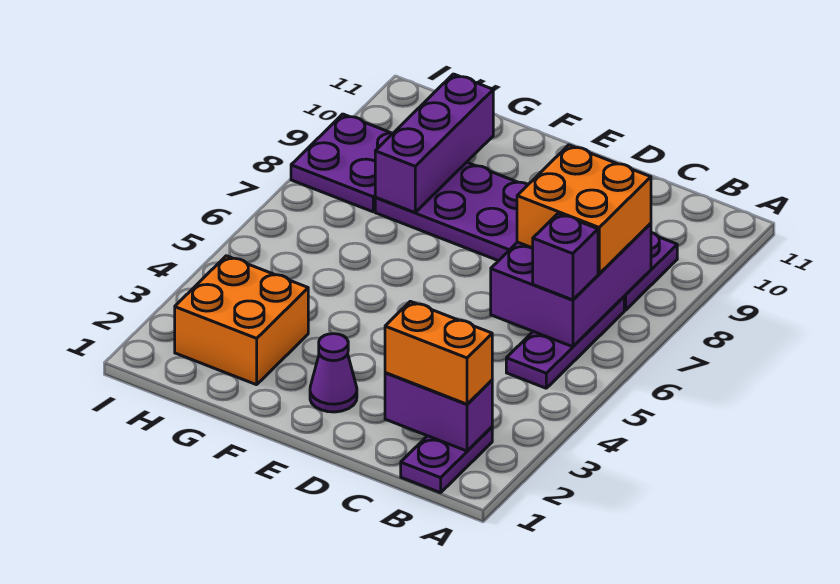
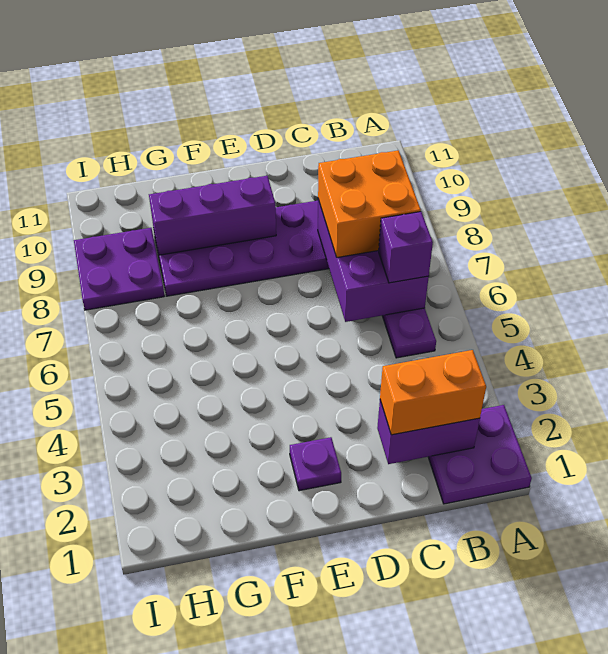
purple 1x2 plate [401,427,492,493] -> purple 2x2 plate [428,405,532,504]
purple 1x1 cone [310,334,357,412] -> purple 1x1 plate [290,437,341,491]
orange 2x2 brick [175,256,308,385] -> none
purple 1x3 brick [375,74,493,212] -> purple 1x3 brick turned to [149,176,276,255]

